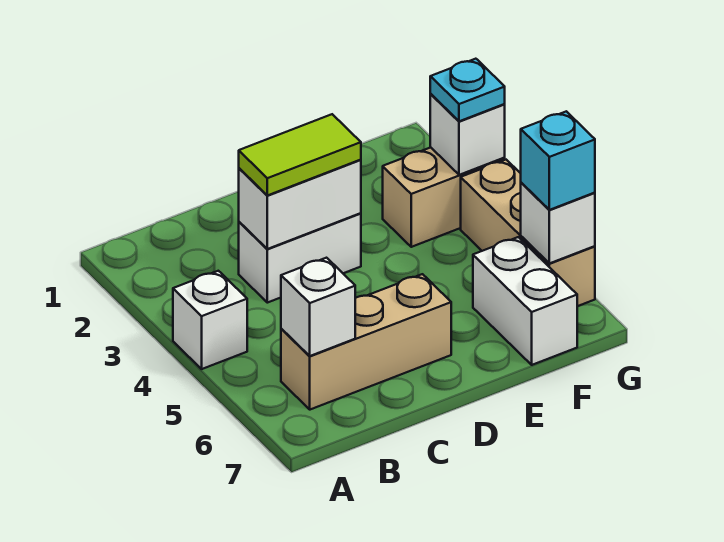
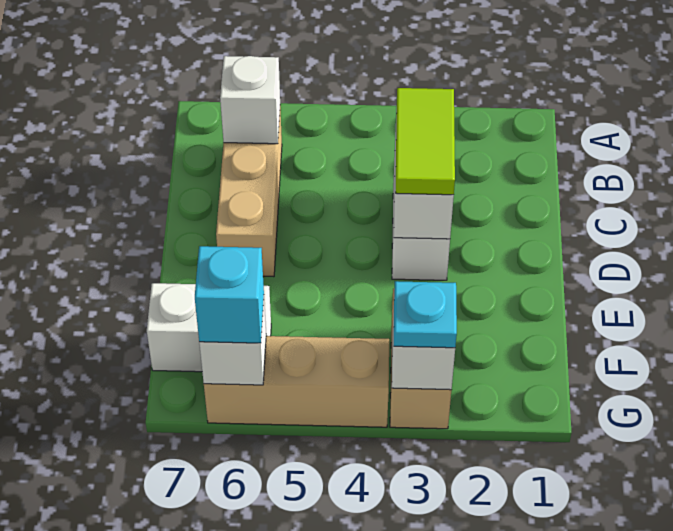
white 1x1 brick [173,271,247,369] -> none

